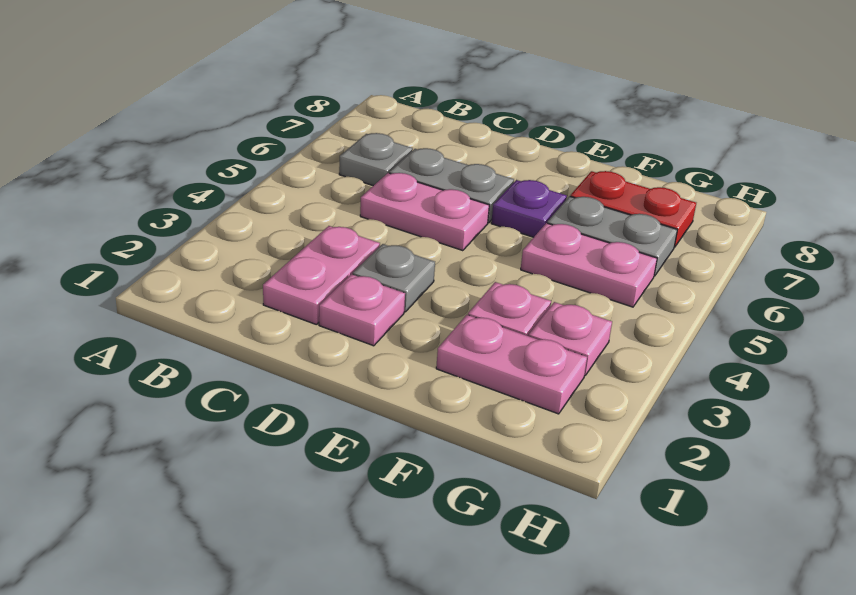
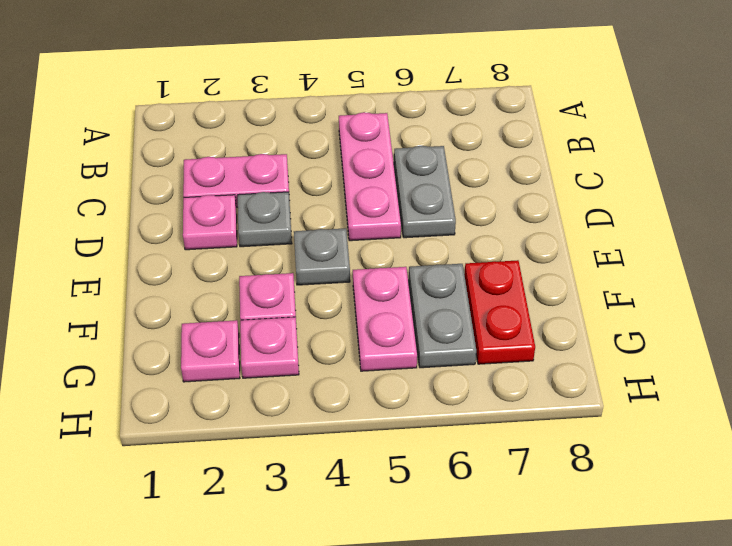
grey 1x1 plate [339,133,413,186] -> grey 1x1 plate moved to [294,228,350,285]
pink 1x2 plate [360,173,489,251] -> pink 1x3 plate [339,112,401,241]
purple 1x1 plate [491,180,567,237] -> none
pink 1x2 plate [436,315,587,414] -> pink 1x1 plate [181,320,240,382]

